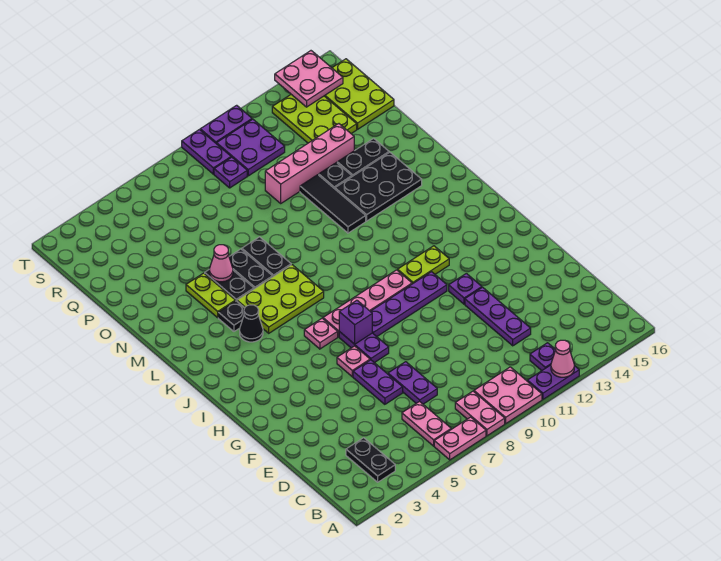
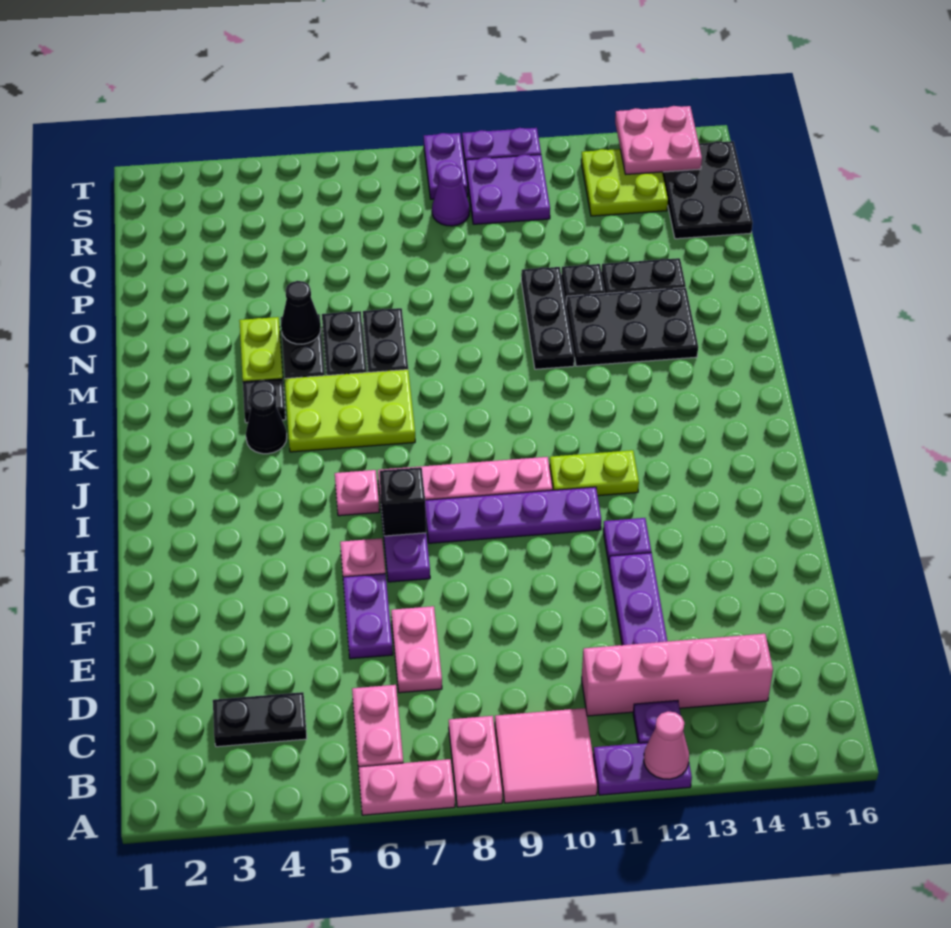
pink 2x2 plate [474,367,542,423] -> pink 2x2 tile [495,708,597,803]
black 1x2 plate [346,438,395,482] -> black 1x2 plate turned to [213,692,307,747]
purple 1x2 plate [388,362,437,404] -> pink 1x2 plate [391,606,442,693]
purple 1x1 brick [339,300,372,344] -> black 1x1 brick [380,467,426,536]
black 1x3 tile [300,175,366,233] -> black 1x3 plate [521,267,574,369]
pink 1x1 cone [210,245,233,282] -> black 1x1 cone [281,281,321,344]
pink 1x4 brick [265,124,354,203] -> pink 1x4 brick moved to [582,634,773,716]
lime 2x3 plate [272,95,357,143] -> lime 2x2 plate [581,149,668,216]
lime 2x3 plate [325,59,394,129] -> black 2x3 plate [662,141,753,239]
purple 1x1 plate [214,157,247,188] -> purple 1x1 cone [432,165,470,226]

